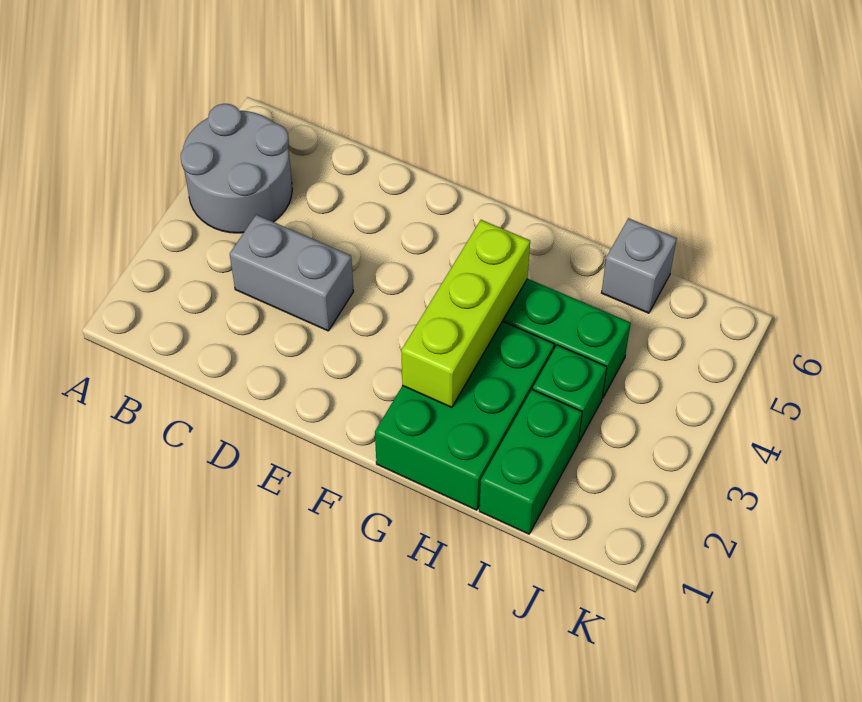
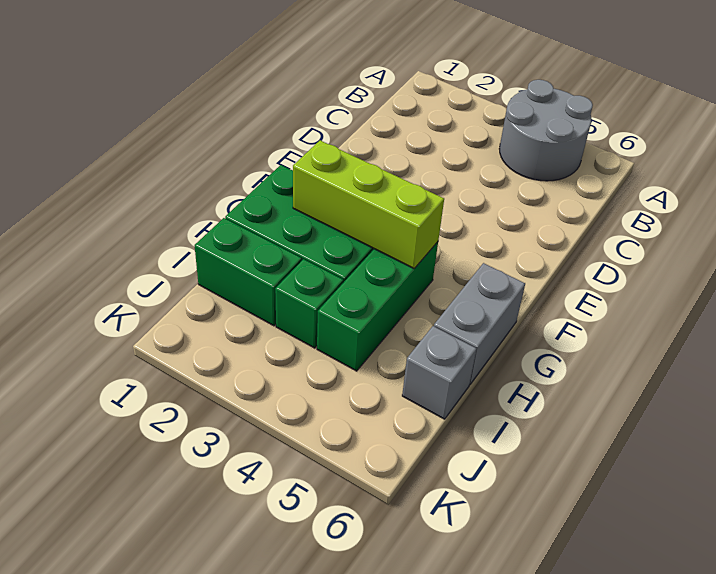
grey 1x2 brick [230,215,353,331] -> grey 1x2 brick moved to [434,263,525,384]

